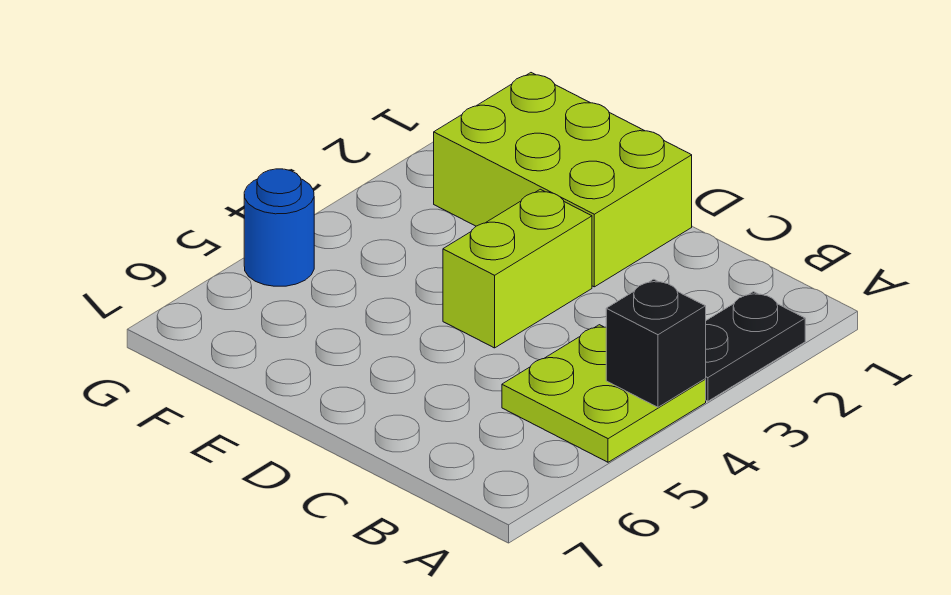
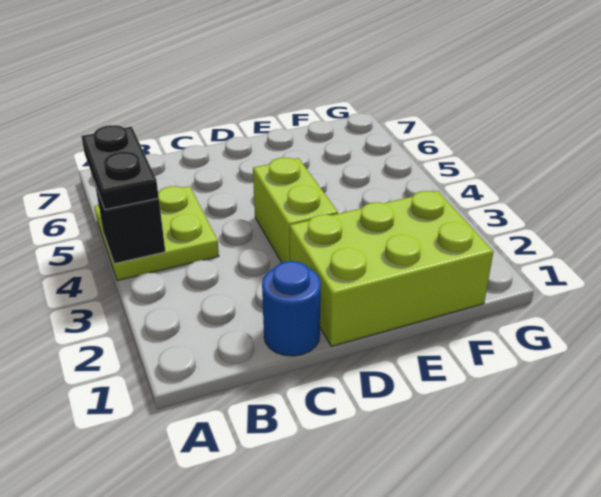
black 1x2 plate [705,292,805,401] -> black 1x2 plate moved to [81,125,159,210]
blue 1x1 round brick [244,169,314,286] -> blue 1x1 round brick moved to [262,261,321,356]

